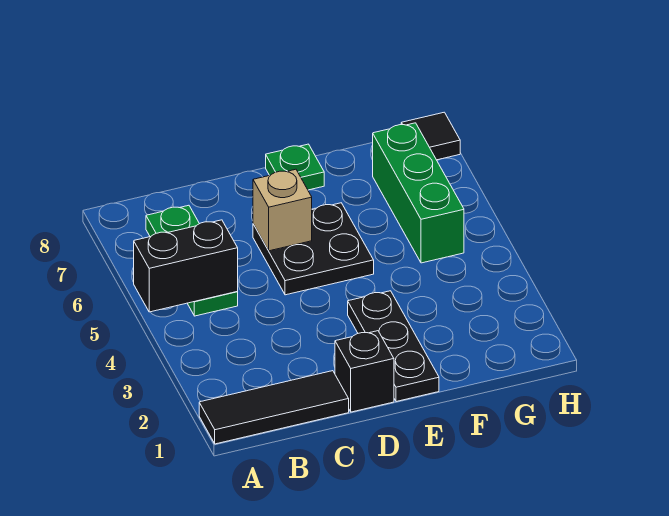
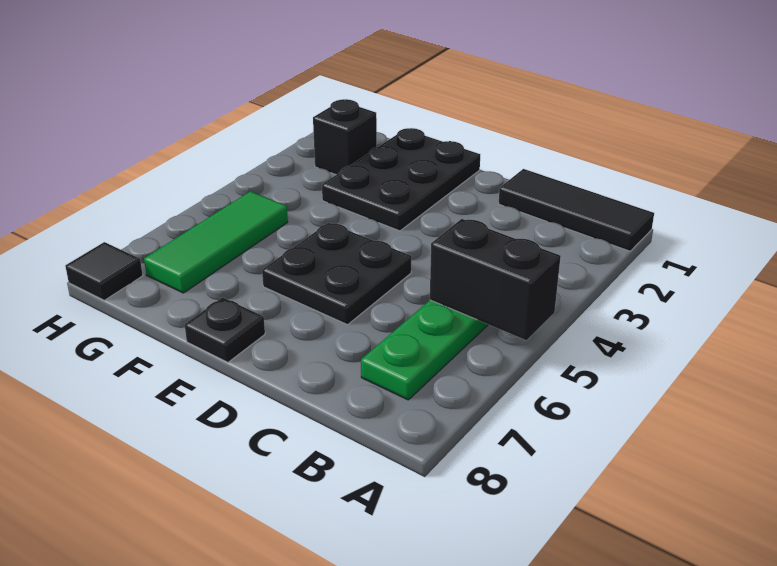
black 1x1 brick [335,331,394,412] -> black 1x1 brick moved to [313,99,377,175]
tan 1x1 brick [253,169,312,251] -> none
black 1x3 plate [348,291,439,402] -> black 2x3 plate [322,128,480,231]
green 1x1 plate [266,144,324,190] -> black 1x1 plate [185,297,265,362]
green 1x3 brick [373,123,464,263] -> green 1x3 tile [144,191,288,293]

